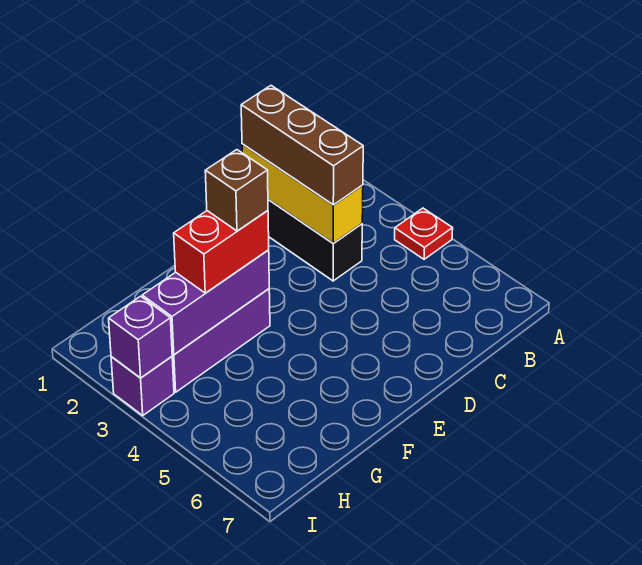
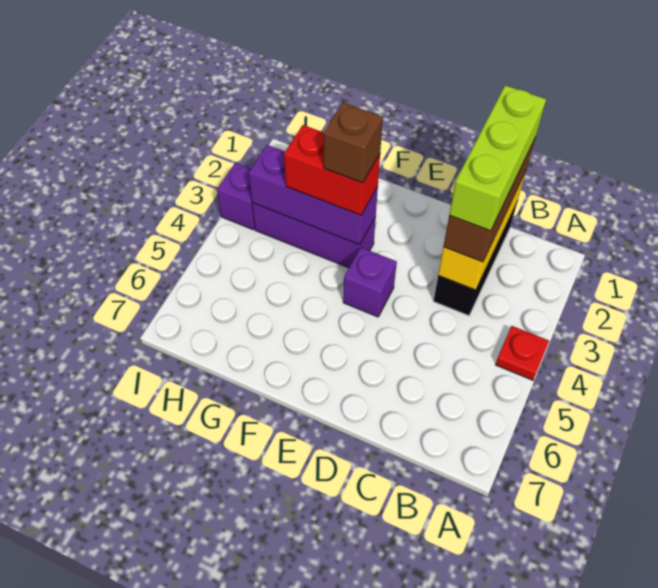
none -> lime 1x3 brick [449,85,546,231]
purple 1x1 brick [109,296,172,378] -> purple 1x1 brick moved to [343,248,397,317]

